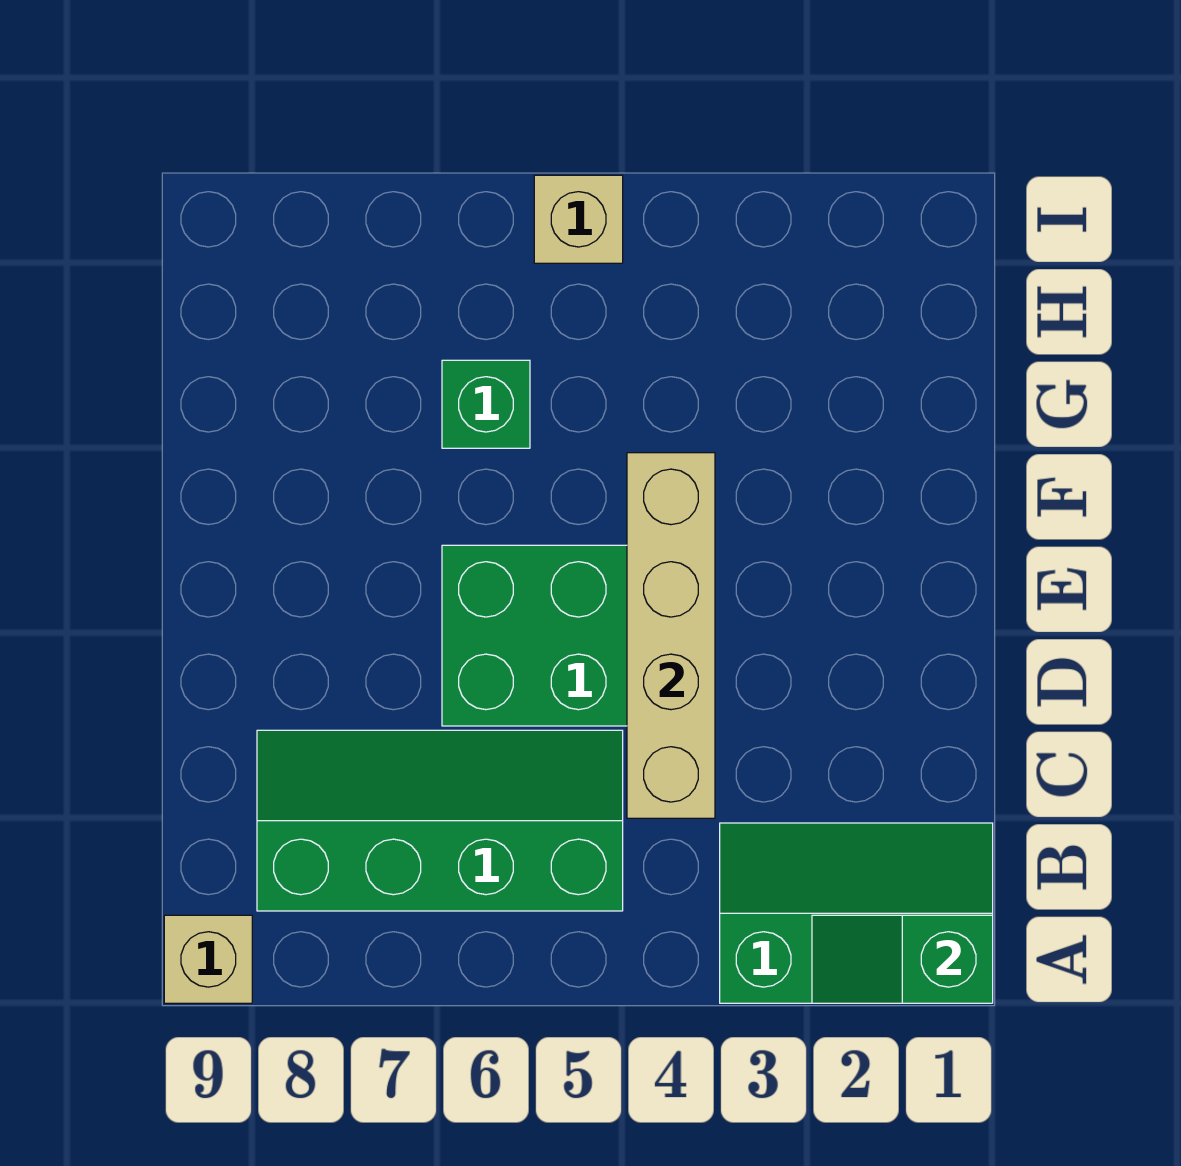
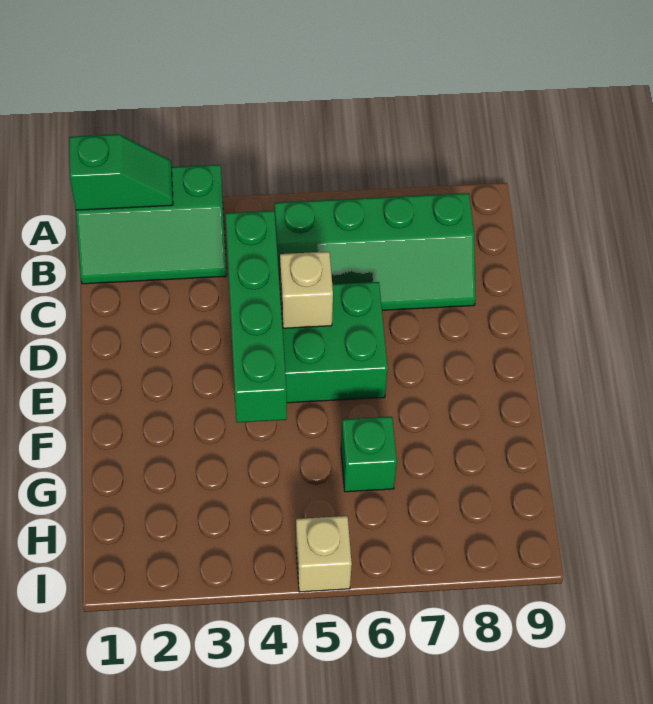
tan 1x1 brick [164,915,252,1003] -> tan 1x1 brick moved to [280,252,333,328]
tan 1x4 brick [627,453,715,818] -> green 1x4 brick [225,211,287,422]

